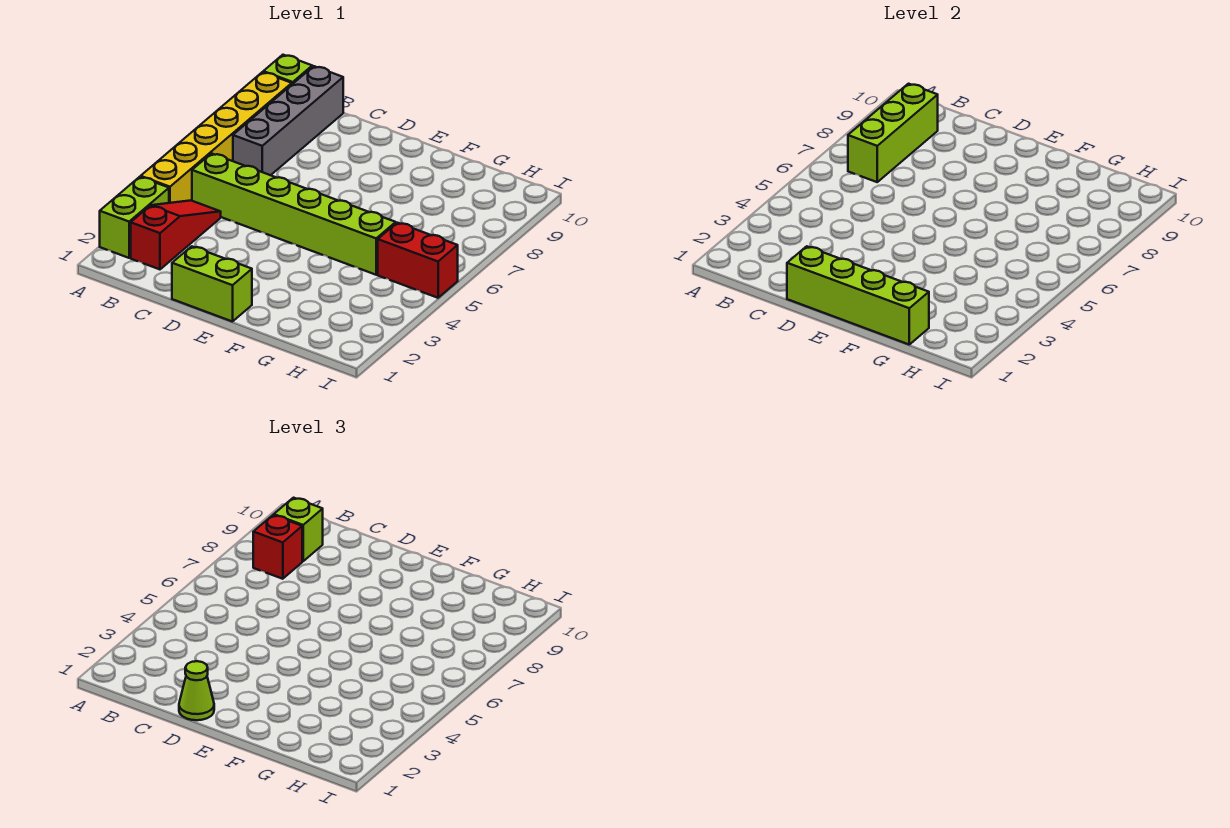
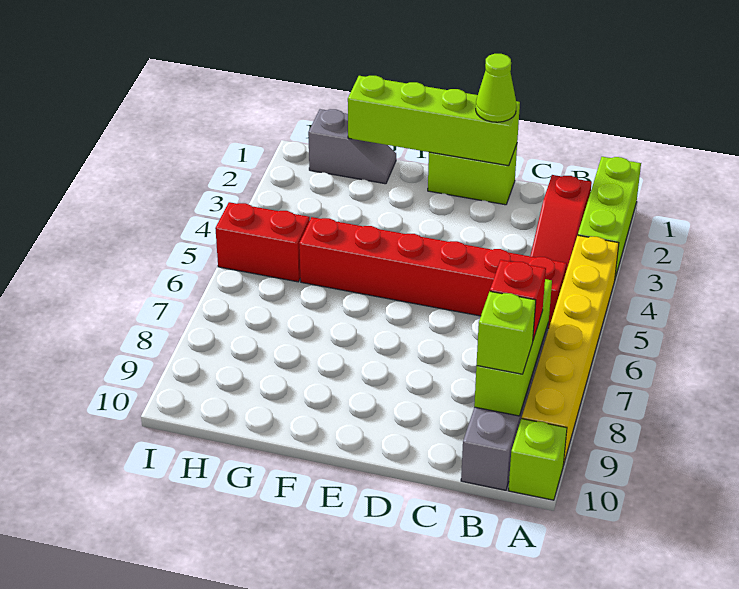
lime 1x2 brick [100,177,169,258] -> lime 1x3 brick [578,157,641,278]
lime 1x6 brick [192,153,396,275] -> red 1x6 brick [299,217,567,329]
none -> grey 1x2 slope [308,109,396,184]

